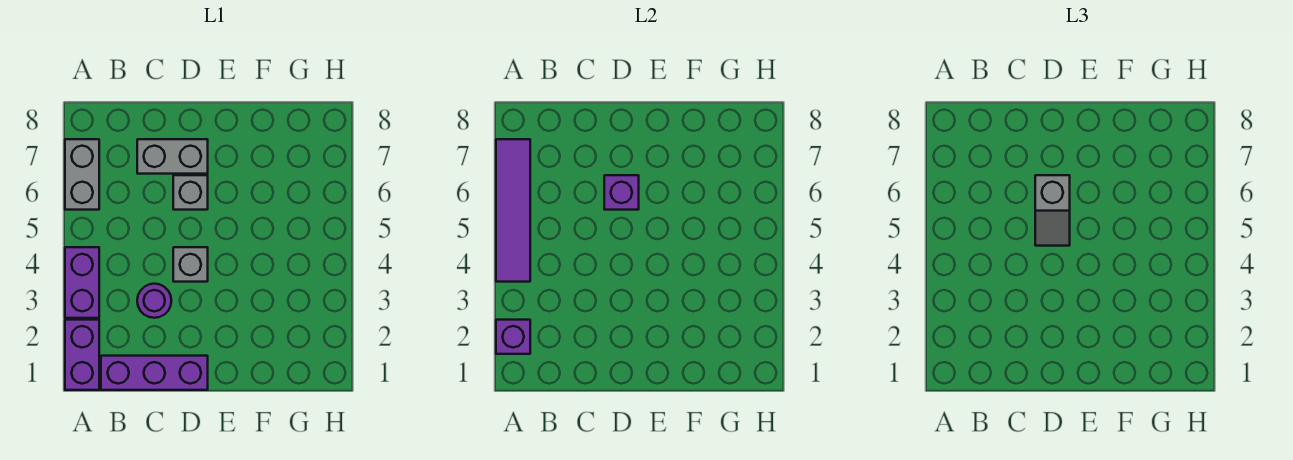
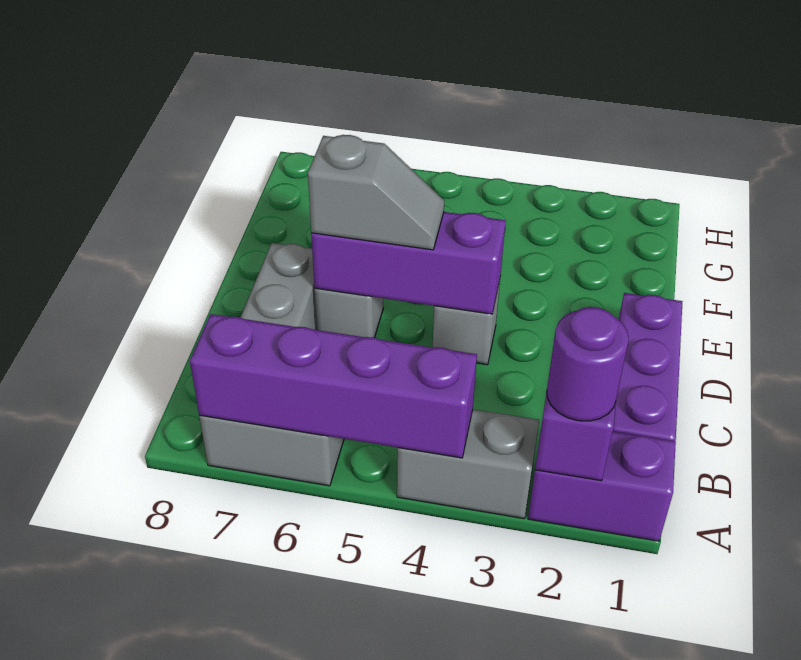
purple 1x2 brick [65,247,99,318] -> grey 1x2 brick [397,409,539,518]
purple 1x4 tile [496,139,530,282] -> purple 1x4 brick [190,314,477,458]
purple 1x1 round brick [137,284,171,318] -> purple 1x1 round brick moved to [547,307,629,421]
purple 1x1 brick [604,175,639,210] -> purple 1x3 brick [311,212,506,314]

